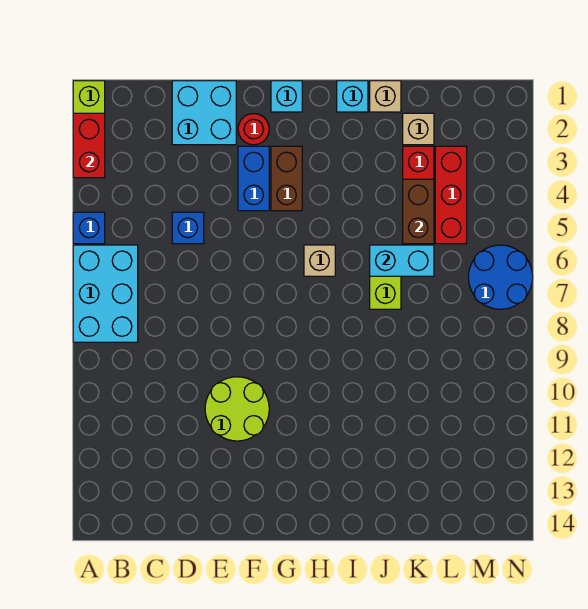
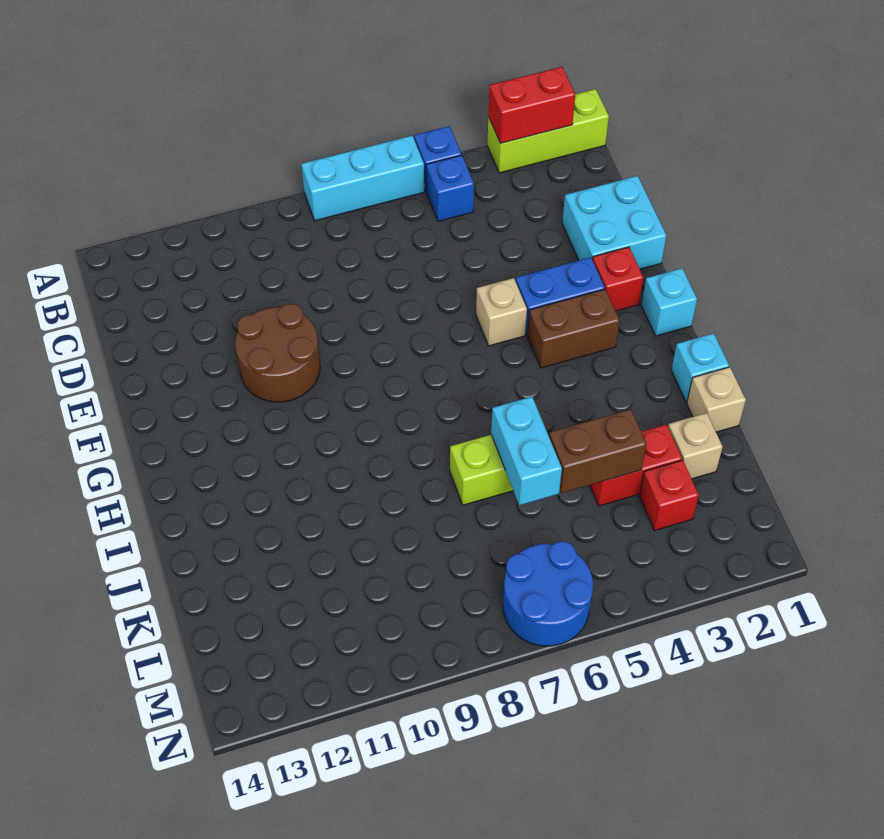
cyan 2x3 brick [73,245,138,342] -> cyan 1x3 brick [301,136,424,221]
blue 1x1 brick [172,212,204,244] -> blue 1x1 brick moved to [426,155,474,221]
lime 2x2 round brick [205,377,269,441] -> brown 2x2 round brick [235,304,320,402]
red 1x1 round brick [238,114,269,145] -> red 1x1 brick [593,247,643,311]
tan 1x1 brick [304,245,335,276] -> tan 1x1 brick moved to [476,278,527,346]
red 1x3 brick [435,146,467,244] -> red 1x1 brick [639,460,699,531]

